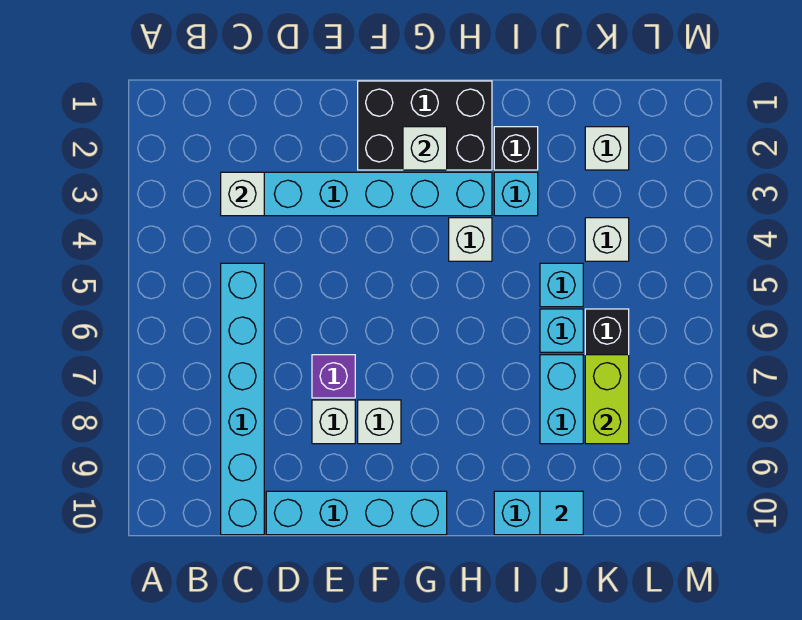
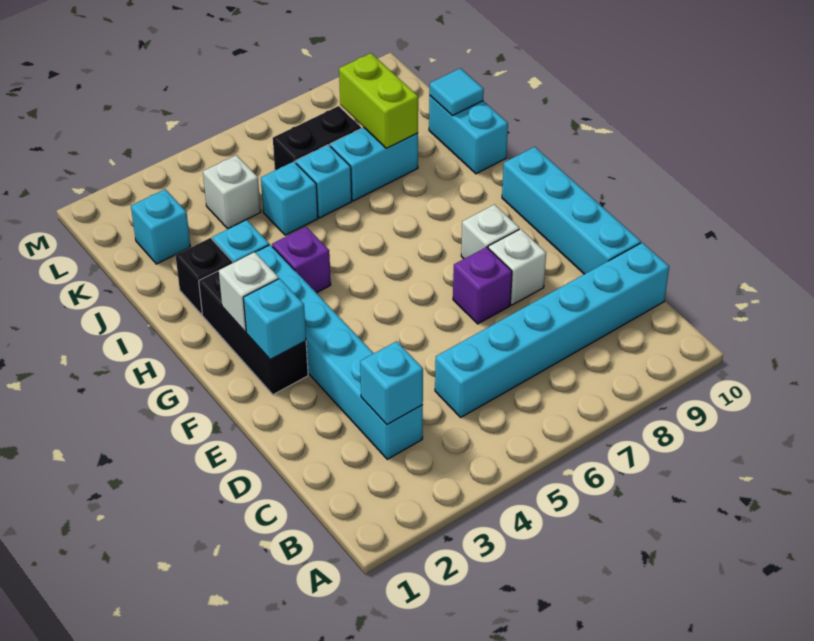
white 1x1 brick [221,172,264,216] -> cyan 1x1 brick [360,341,423,425]
black 2x3 brick [358,81,492,170] -> black 1x3 brick [199,271,308,395]
none -> cyan 1x1 brick [243,279,306,360]
white 1x1 brick [449,218,492,261] -> purple 1x1 brick [272,227,331,293]
white 1x1 brick [585,127,629,170] -> cyan 1x1 brick [131,189,191,264]
lime 1x2 brick [585,355,629,444] -> lime 1x2 brick turned to [339,53,418,148]

